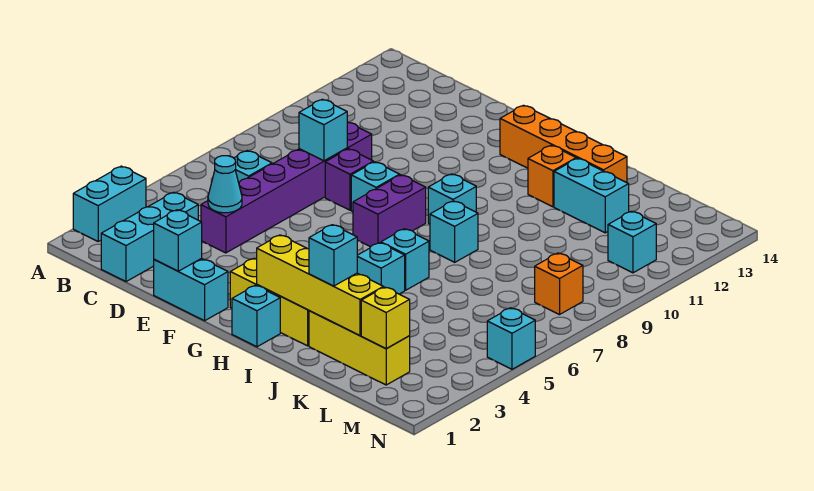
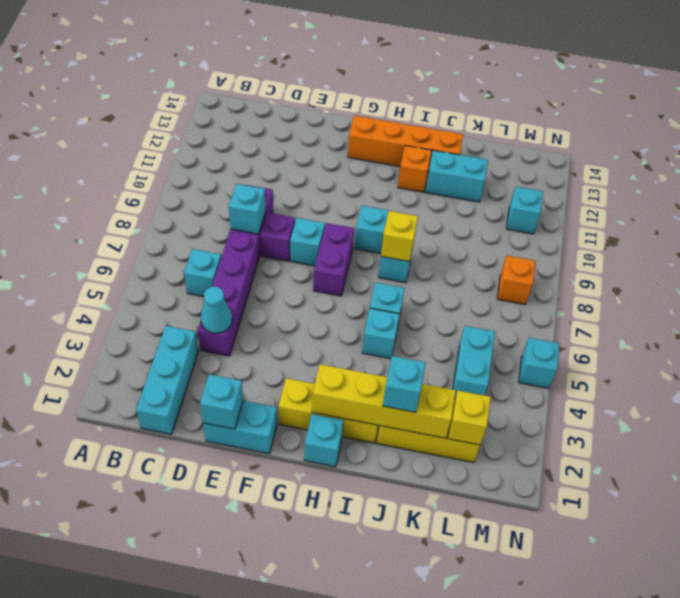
cyan 1x2 brick [73,166,146,241] -> cyan 1x2 brick moved to [453,326,495,398]
none -> yellow 1x1 brick [381,211,418,262]

